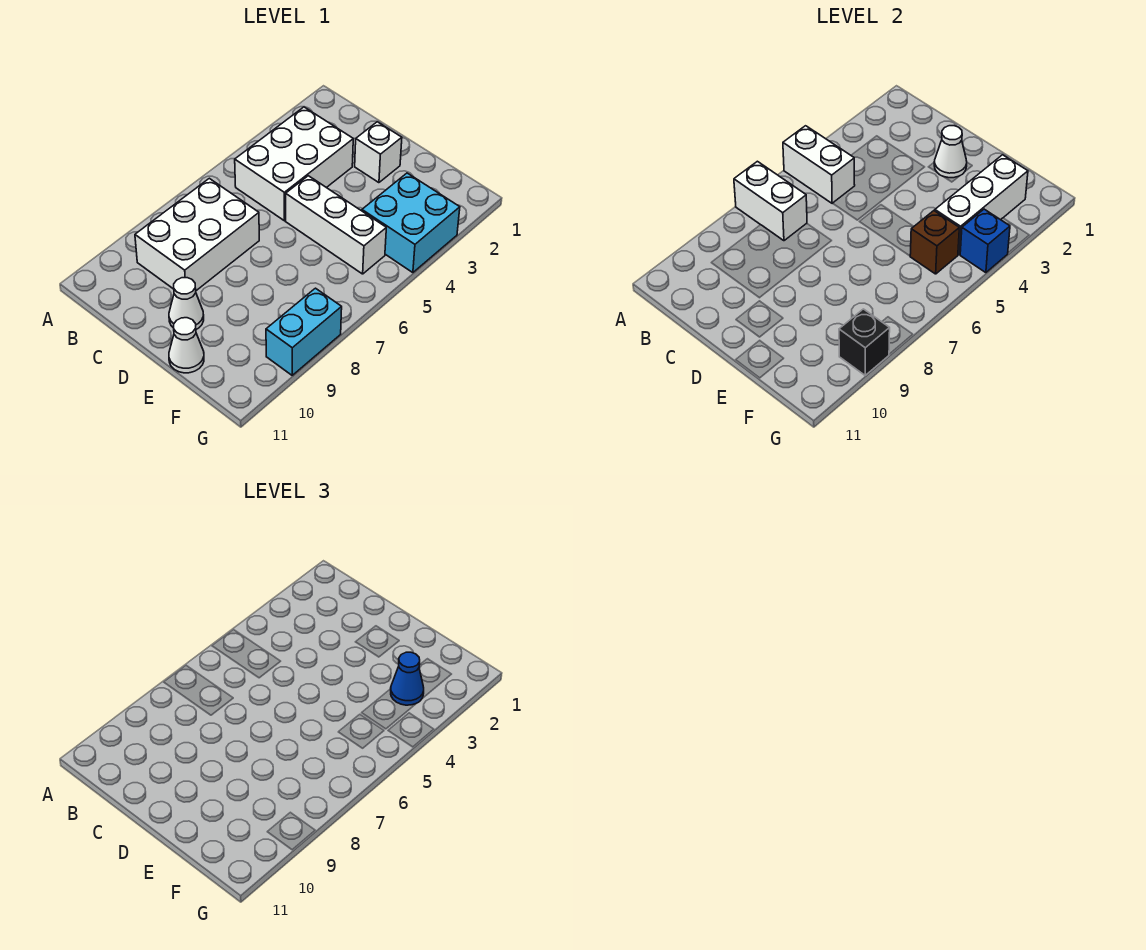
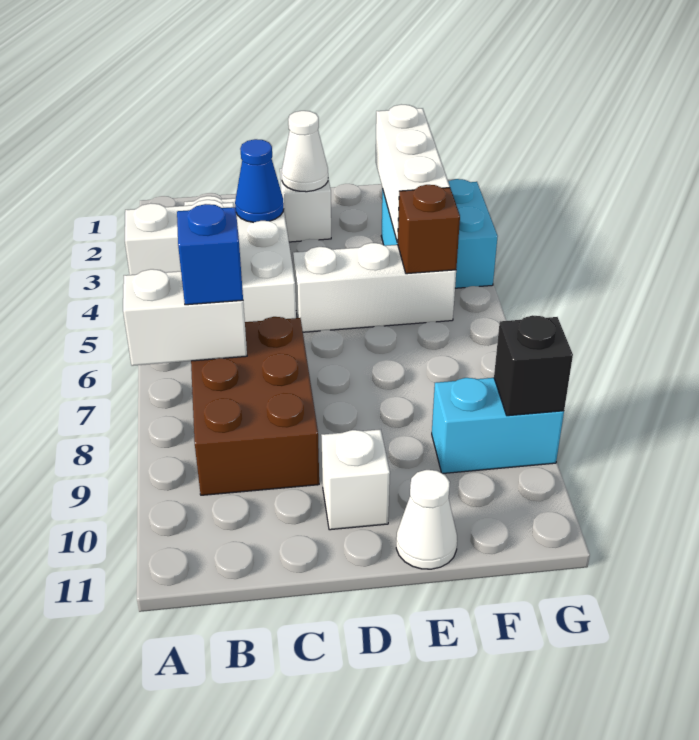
white 2x3 brick [135,178,259,291] -> brown 2x3 brick [191,317,319,495]
white 1x1 cone [169,278,204,329] -> white 1x1 brick [321,429,390,530]
blue 1x1 cone [391,652,424,705] -> blue 1x1 cone moved to [235,139,284,223]
blue 1x1 brick [960,209,1010,273] -> blue 1x1 brick moved to [177,204,243,305]
cyan 1x2 brick [266,288,342,375] -> cyan 1x2 brick turned to [432,378,564,473]

